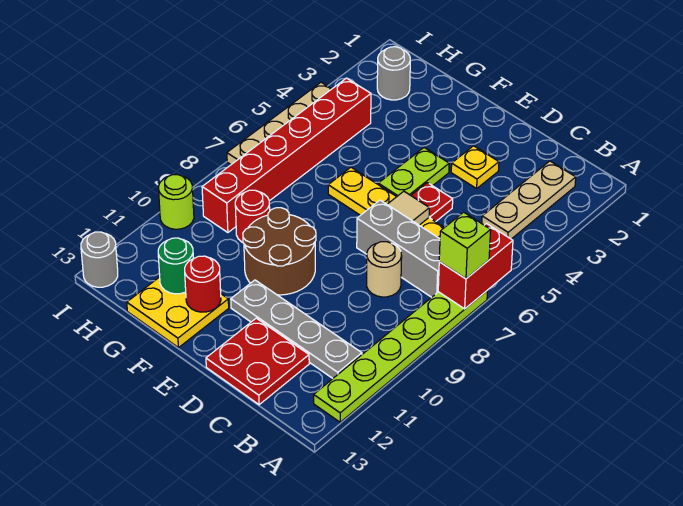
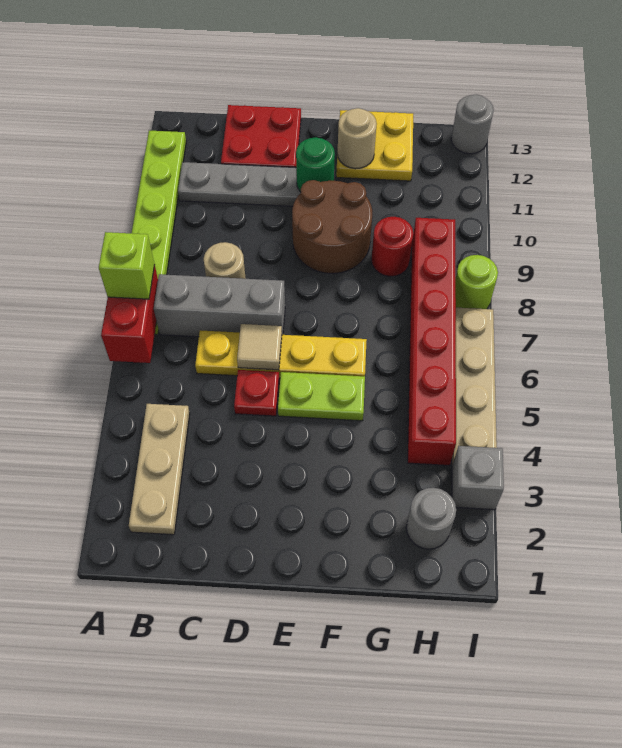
yellow 1x1 plate [451,146,499,189] -> none
lime 1x2 plate [378,148,449,197] -> lime 1x2 plate turned to [278,372,365,421]
red 1x1 round brick [185,256,221,312] -> tan 1x1 round brick [338,108,377,169]
green 1x1 round brick [158,238,193,294] -> green 1x1 round brick moved to [296,137,335,192]
none -> grey 1x1 brick [452,446,504,510]
lime 1x1 round brick [159,175,194,229] -> lime 1x1 round brick moved to [455,255,498,309]

